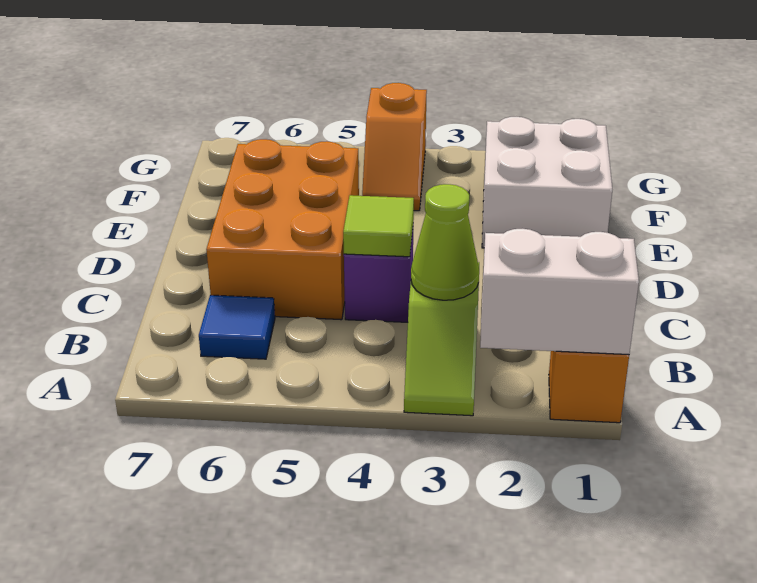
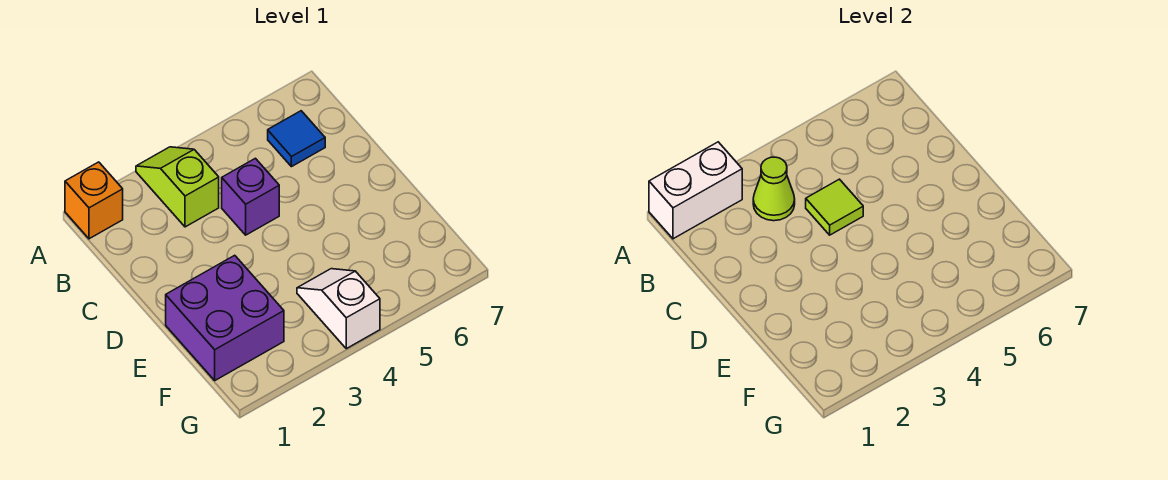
orange 2x3 brick [206,139,359,320] -> none
white 2x2 brick [482,117,612,248] -> purple 2x2 brick [166,255,284,380]
orange 1x2 slope [362,83,427,211] -> white 1x2 slope [297,269,380,349]

